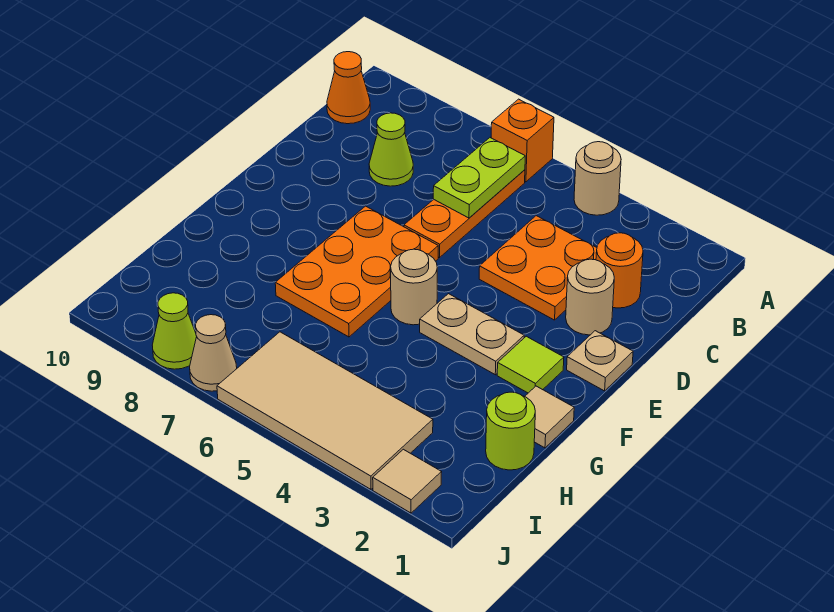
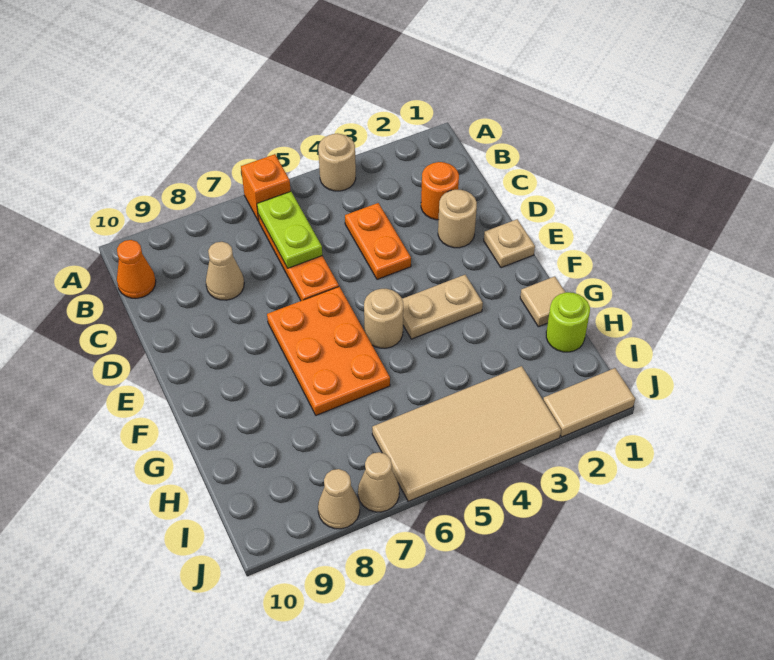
orange 2x2 plate [479,216,597,320] -> orange 1x2 plate [345,203,411,279]
lime 1x1 cone [369,113,413,186] -> tan 1x1 cone [206,242,244,300]
lime 1x1 tile [497,336,564,393] -> none
tan 1x1 tile [373,449,442,513] -> tan 1x2 tile [543,368,635,437]
lime 1x1 cone [152,293,197,369] -> tan 1x1 cone [318,469,360,529]

